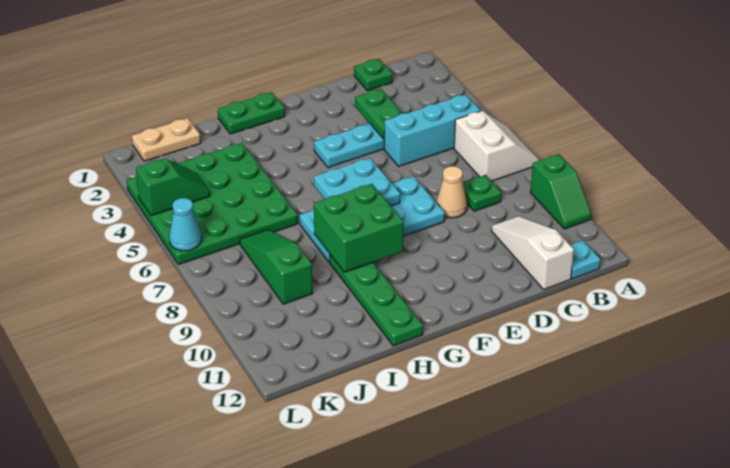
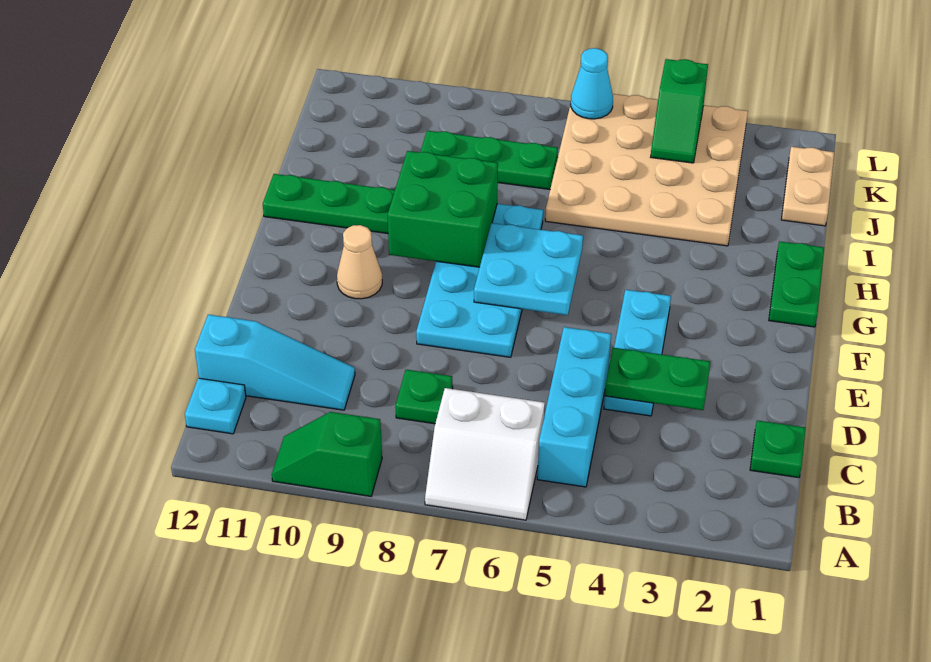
white 1x3 slope [492,216,574,289] -> cyan 1x3 slope [195,315,355,410]
tan 1x1 cone [436,166,467,218] -> tan 1x1 cone moved to [337,225,382,299]
green 4x4 plate [127,143,298,265] -> tan 4x4 plate [545,94,748,246]
green 1x3 slope [240,230,313,304] -> green 1x3 plate [421,131,558,189]

